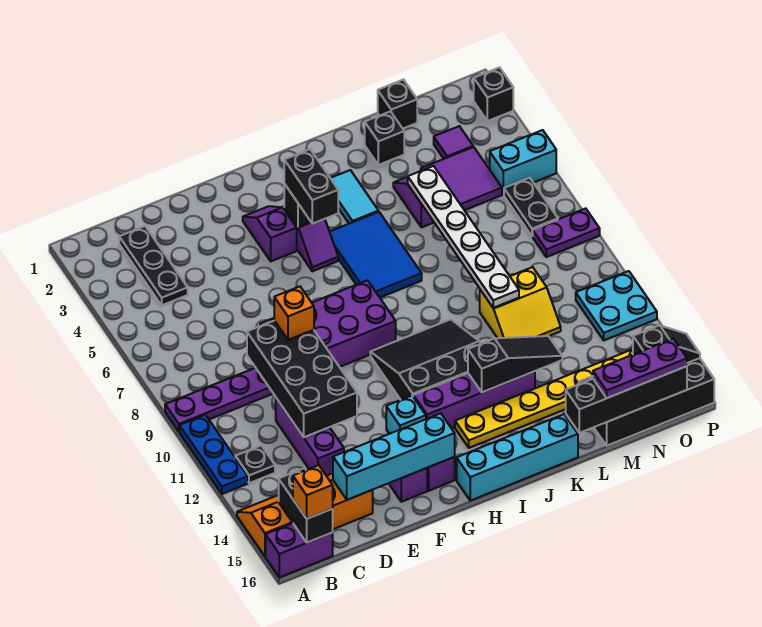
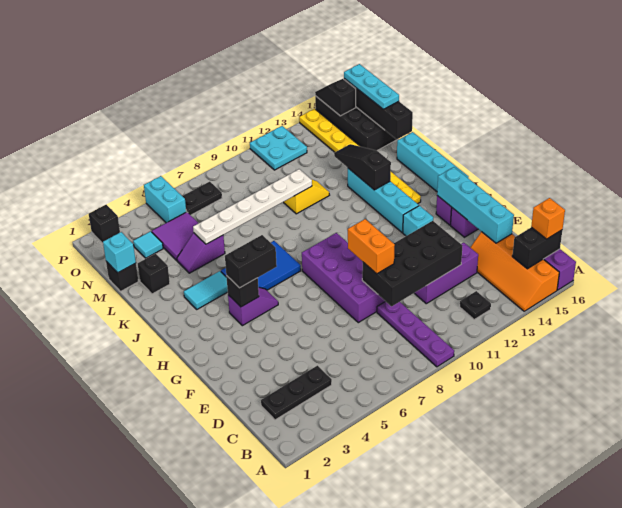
blue 1x3 plate [180,415,248,494] -> none
orange 1x1 brick [274,287,314,340] -> orange 1x2 brick [348,219,395,274]
purple 1x2 slope [243,206,297,261] -> none
black 3x3 slope [370,319,481,400] -> none
purple 1x4 brick [413,371,535,429] -> cyan 1x4 brick [348,168,419,233]
yellow 2x2 slope [480,267,561,338] -> yellow 1x2 slope [284,179,329,214]
none -> cyan 1x1 brick [103,232,136,273]
purple 1x3 plate [593,339,687,398] -> cyan 1x3 plate [344,64,399,109]
purple 1x1 tile [434,126,473,159] -> cyan 1x1 tile [133,231,163,258]
purple 1x2 plate [533,208,600,257] -> none

